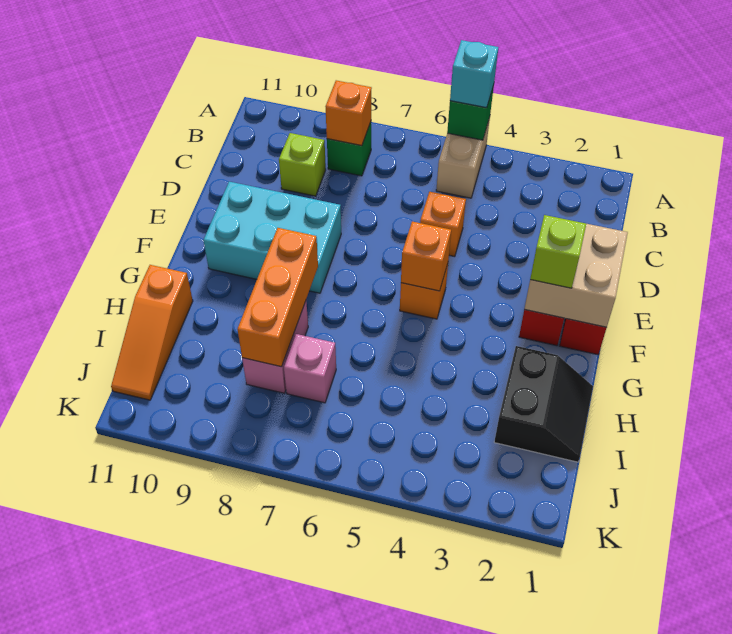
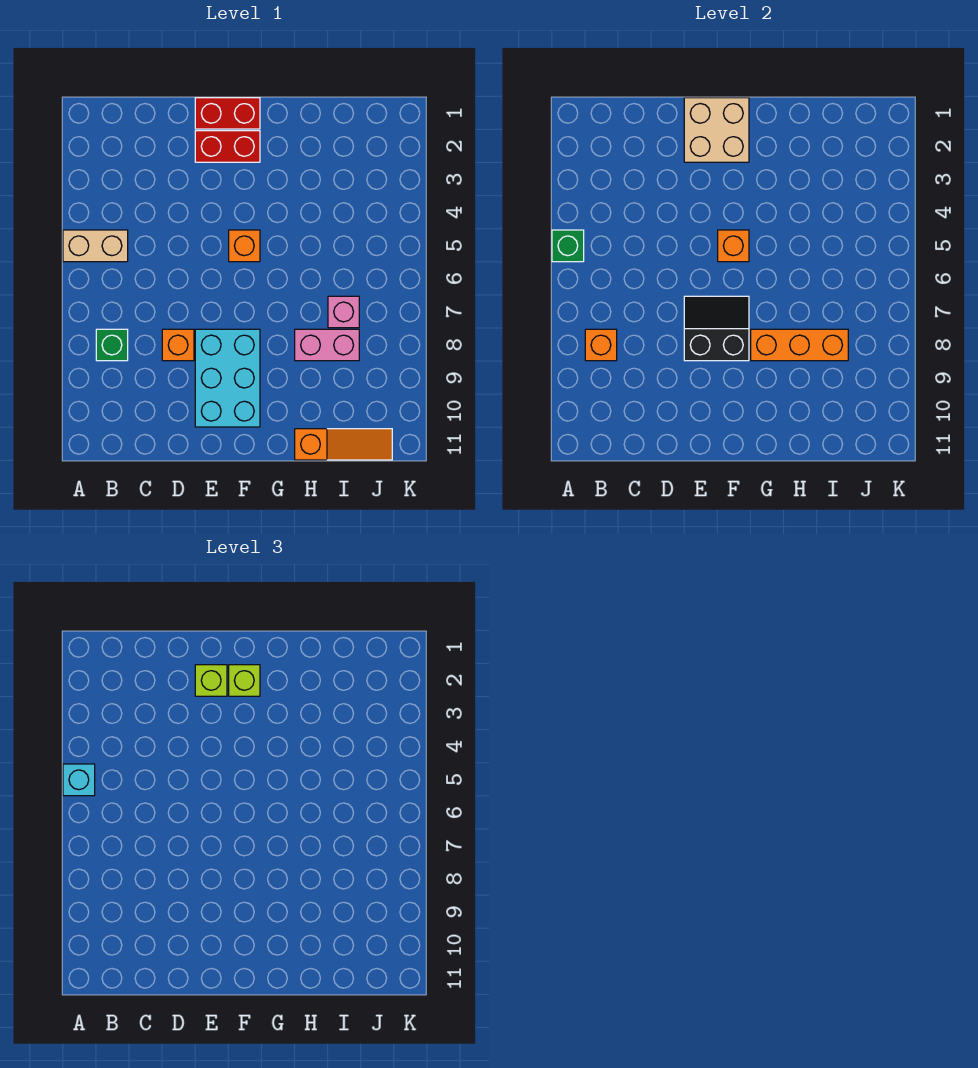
lime 1x1 brick [279,133,326,196] -> lime 1x1 brick moved to [195,665,227,696]
orange 1x1 brick [420,192,466,257] -> orange 1x1 brick moved to [162,329,194,361]
black 2x2 slope [494,346,593,462] -> black 2x2 slope moved to [684,296,749,361]

